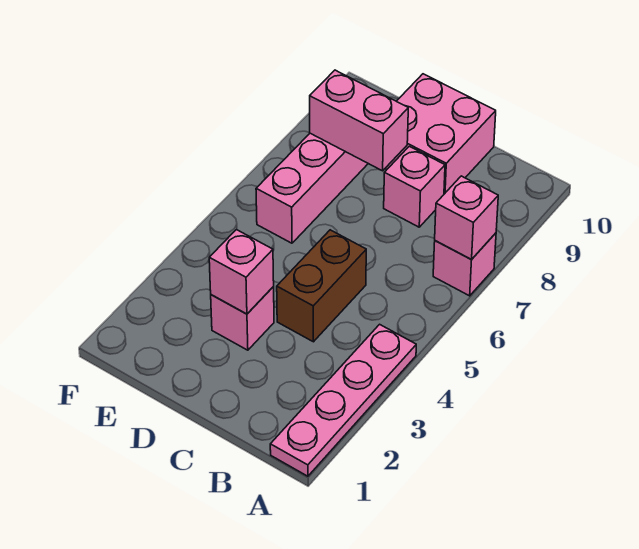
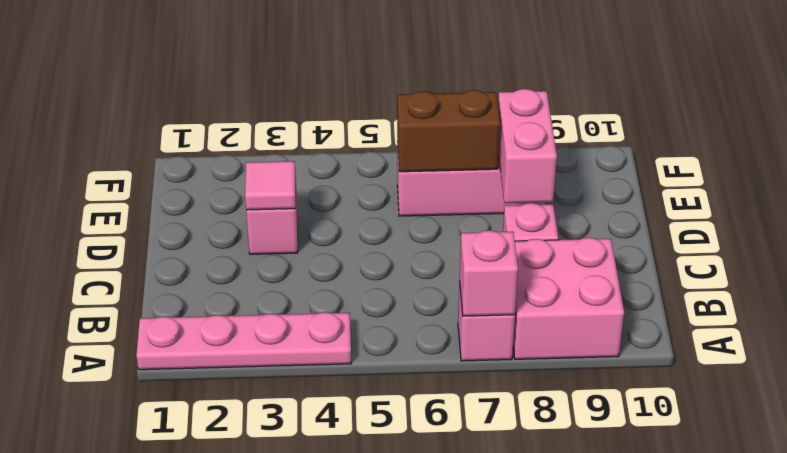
brown 1x2 brick [277,230,366,342] -> brown 1x2 brick moved to [397,90,500,172]
pink 2x2 brick [385,74,496,194] -> pink 2x2 brick moved to [513,238,624,359]
pink 1x1 brick [209,230,274,314] -> pink 1x1 tile [245,161,296,210]

